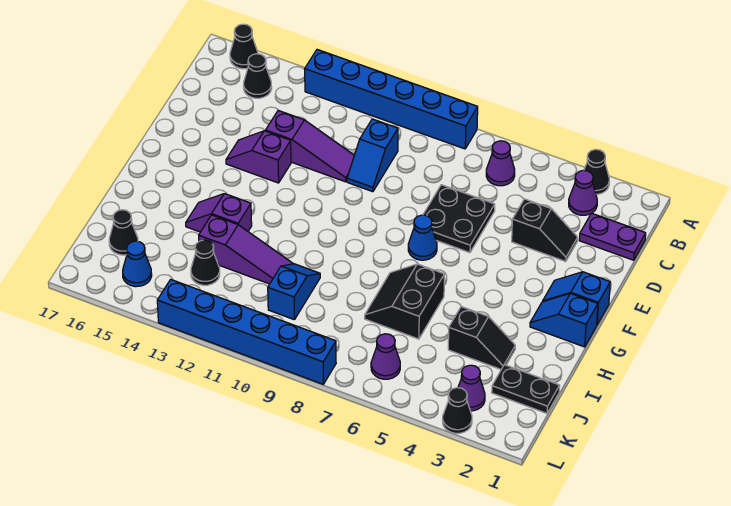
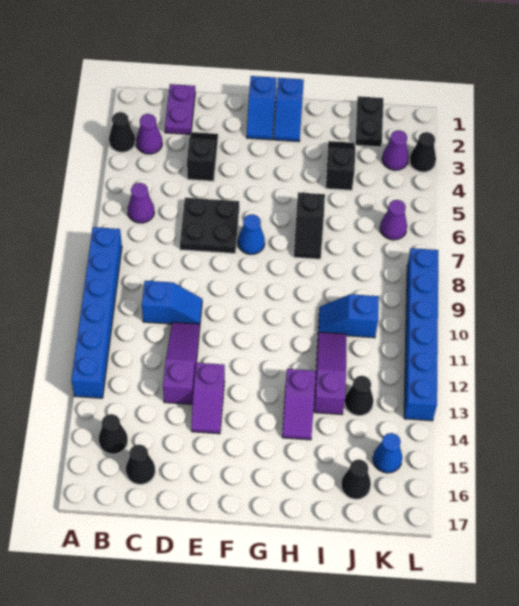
black 1x1 cone [230,24,258,69] -> black 1x1 cone moved to [126,444,155,484]
black 2x2 slope [365,264,444,339] -> black 1x2 slope [294,192,325,259]

